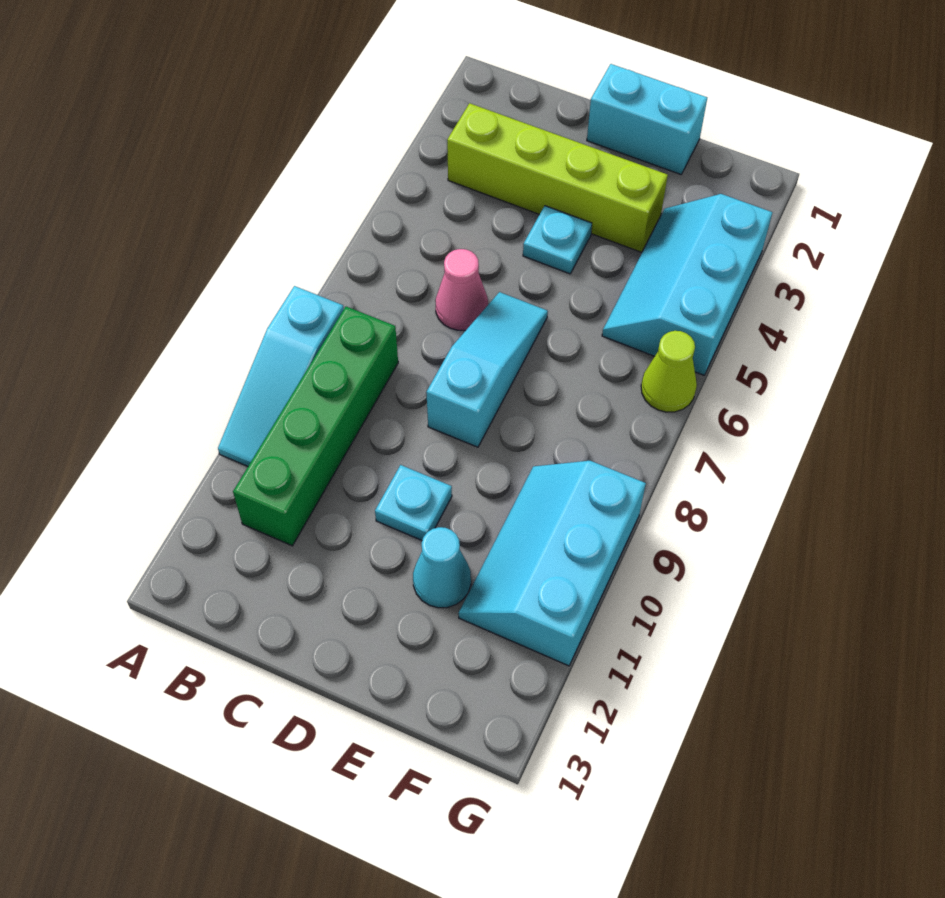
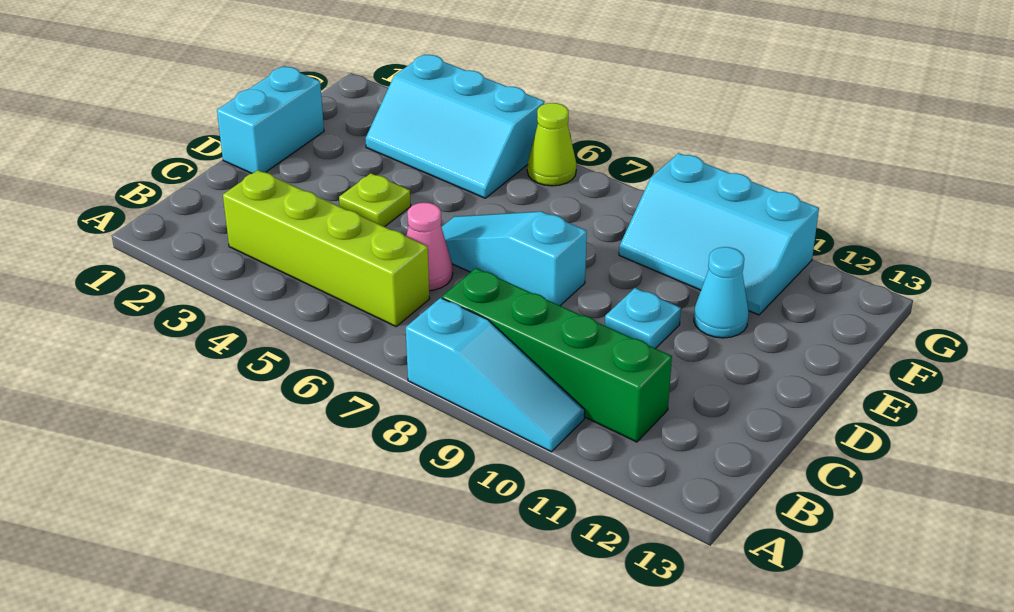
lime 1x4 brick [447,103,668,252] -> lime 1x4 brick turned to [223,170,430,326]
cyan 1x1 plate [523,206,592,274] -> lime 1x1 plate [339,173,411,227]

